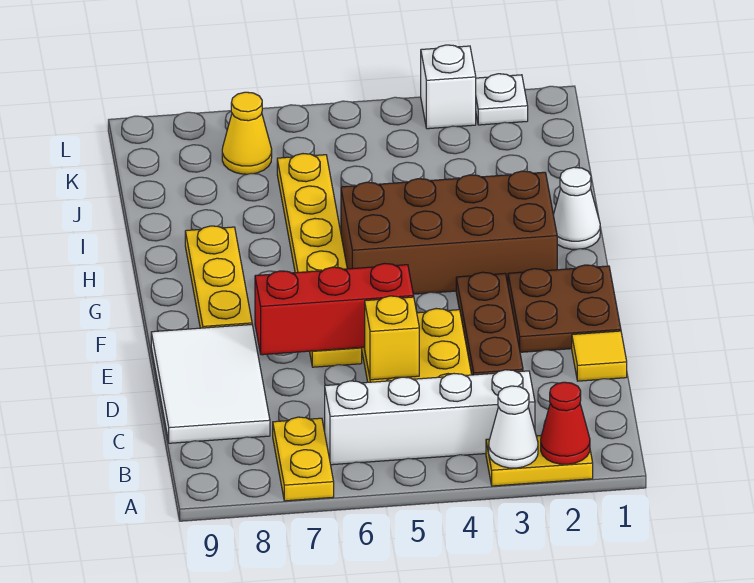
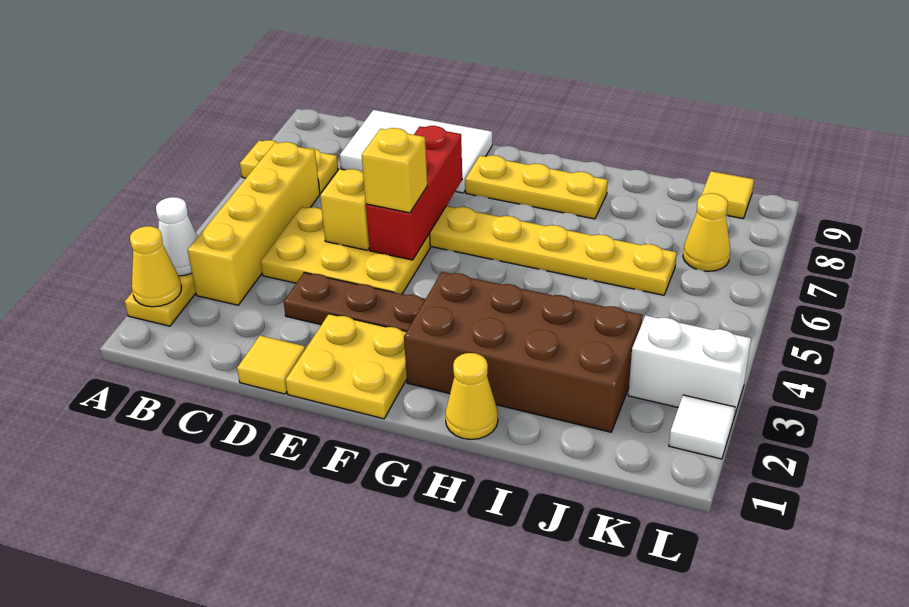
red 1x1 cone [541,382,590,464] -> yellow 1x1 cone [130,226,181,307]
white 1x4 brick [325,370,535,465] -> yellow 1x4 brick [188,142,320,305]
brown 2x2 plate [508,265,621,352] -> yellow 2x2 plate [286,314,407,419]
none -> yellow 1x1 brick [362,128,427,213]
brown 2x4 brick [341,171,557,294] -> brown 2x4 brick turned to [404,272,643,432]
white 1x1 cone [553,167,600,249] -> yellow 1x1 cone [445,353,498,439]
none -> yellow 1x1 tile [701,171,754,219]
white 1x1 plate [476,74,528,125] -> white 1x1 tile [669,395,735,459]
white 1x1 brick [421,45,476,129] -> white 1x2 brick [628,315,751,420]

